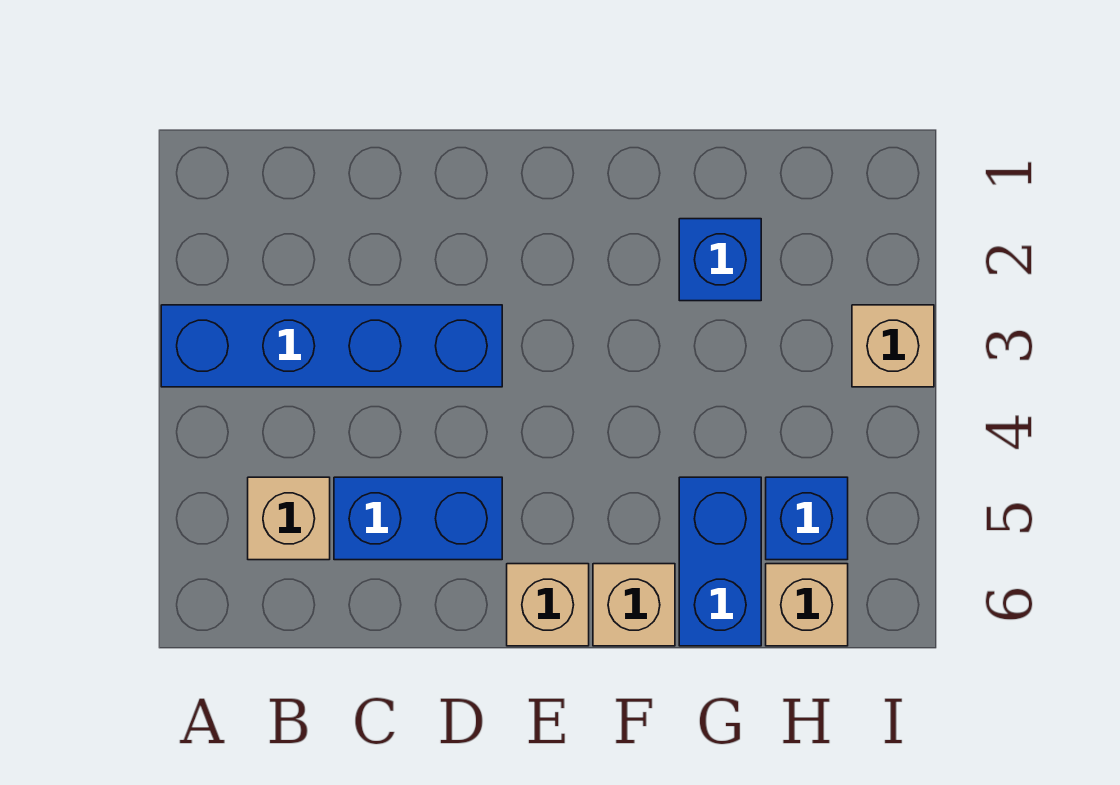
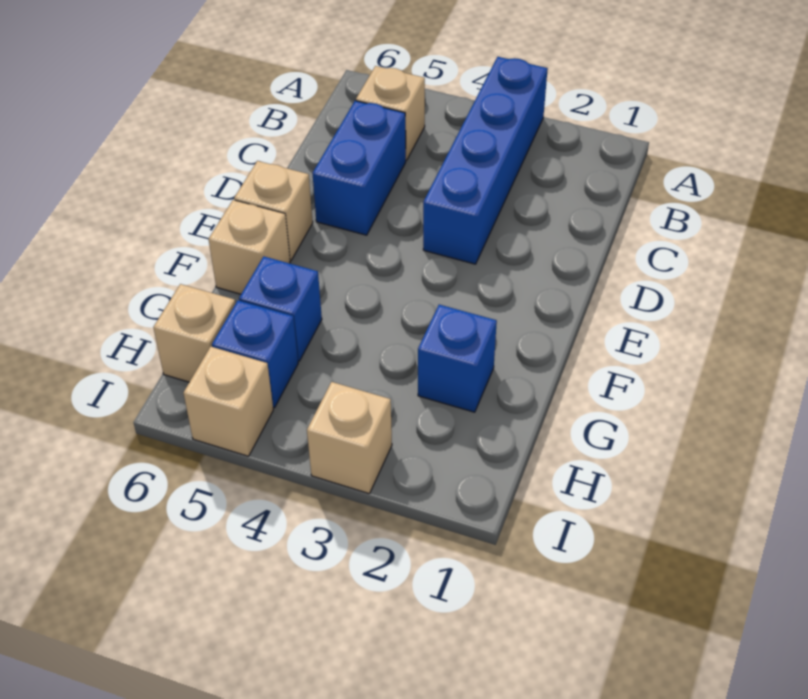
blue 1x2 brick [679,477,761,646] -> blue 1x1 brick [239,256,322,361]
none -> tan 1x1 brick [183,347,273,456]

